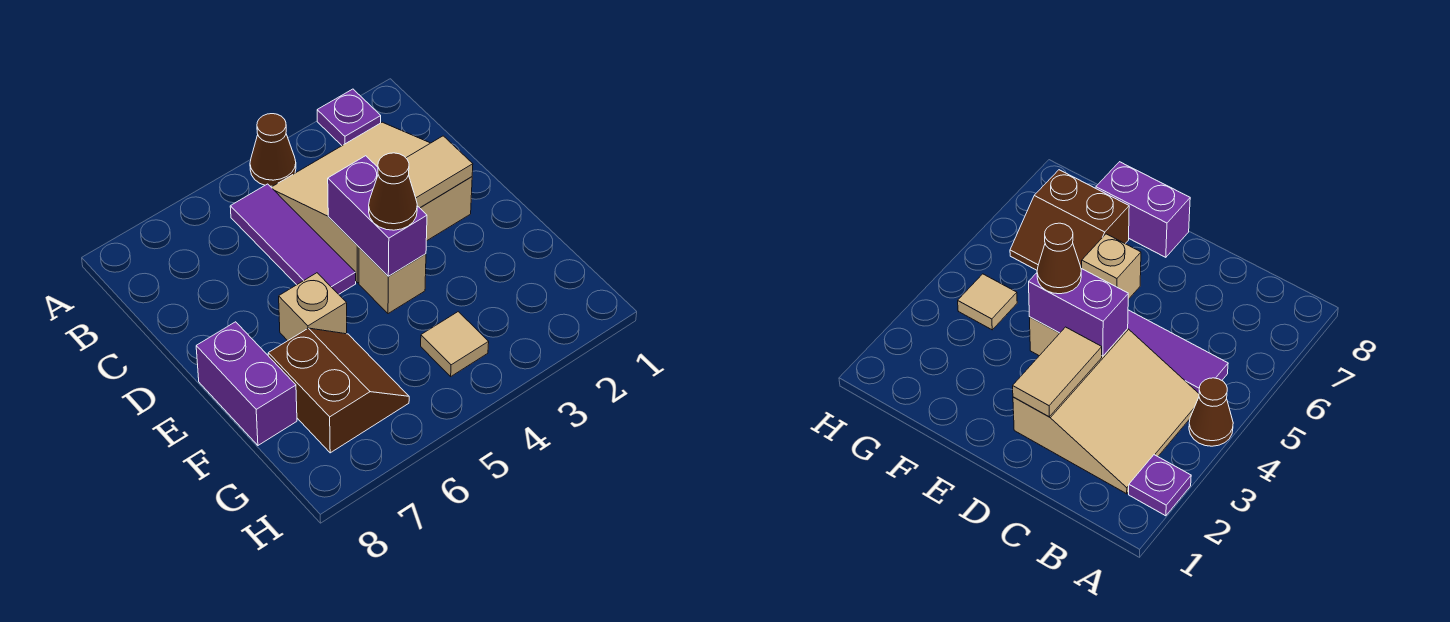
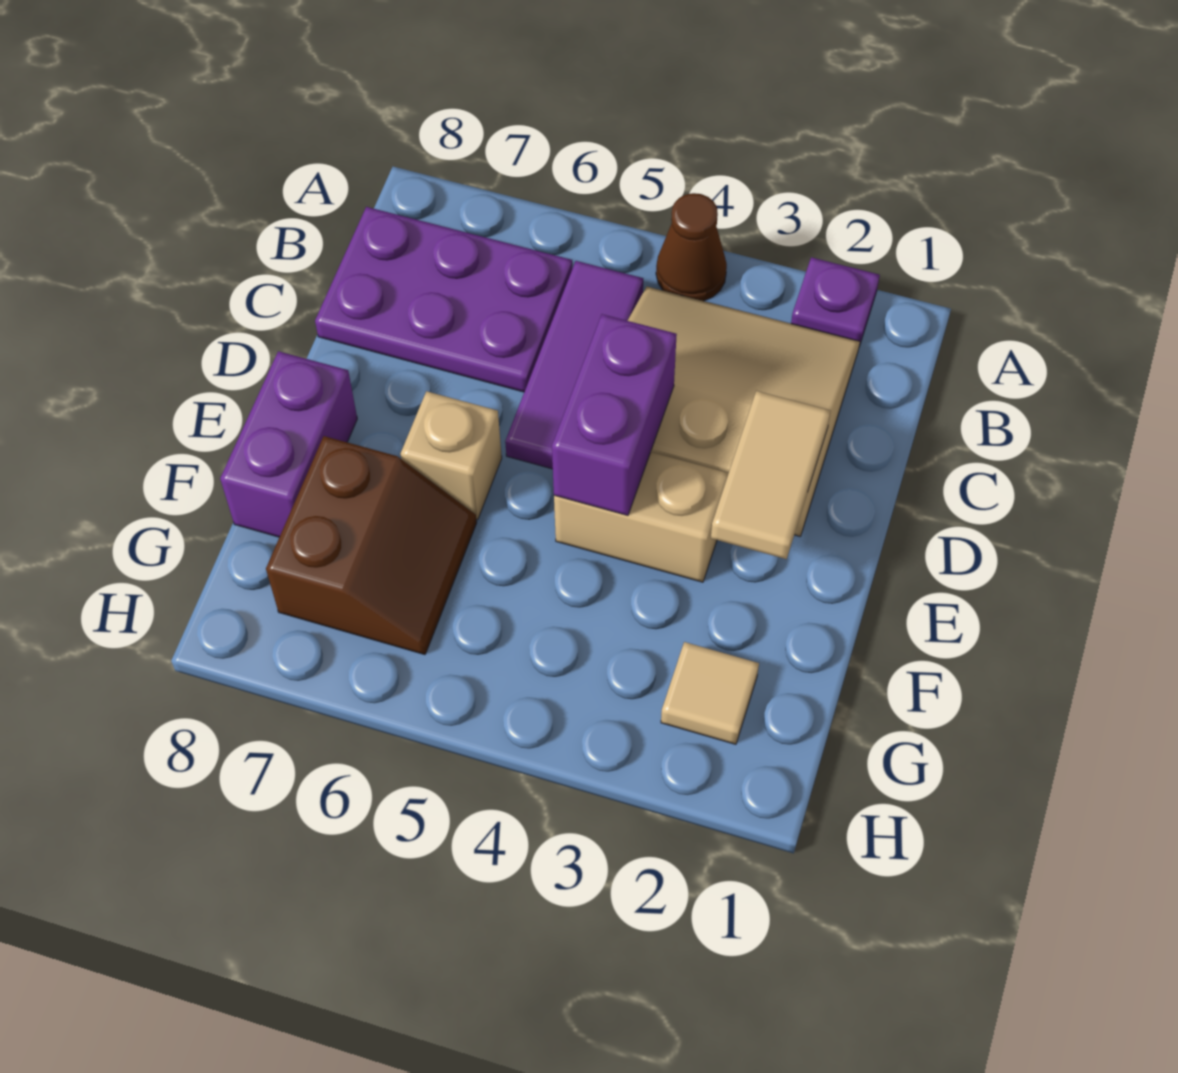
none -> purple 2x3 plate [315,207,572,392]
tan 1x2 tile [406,136,473,208] -> tan 1x2 tile turned to [711,391,831,559]
tan 1x1 brick [359,248,426,314] -> tan 1x2 brick [554,452,728,582]
brown 1x1 cone [369,153,417,230] -> none
tan 1x1 tile [421,312,489,376] -> tan 1x1 tile moved to [661,642,759,744]

